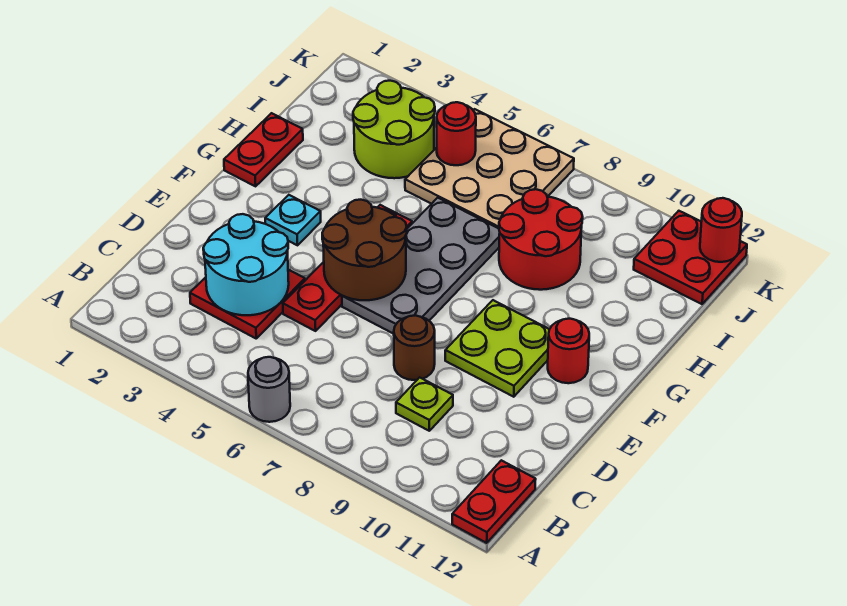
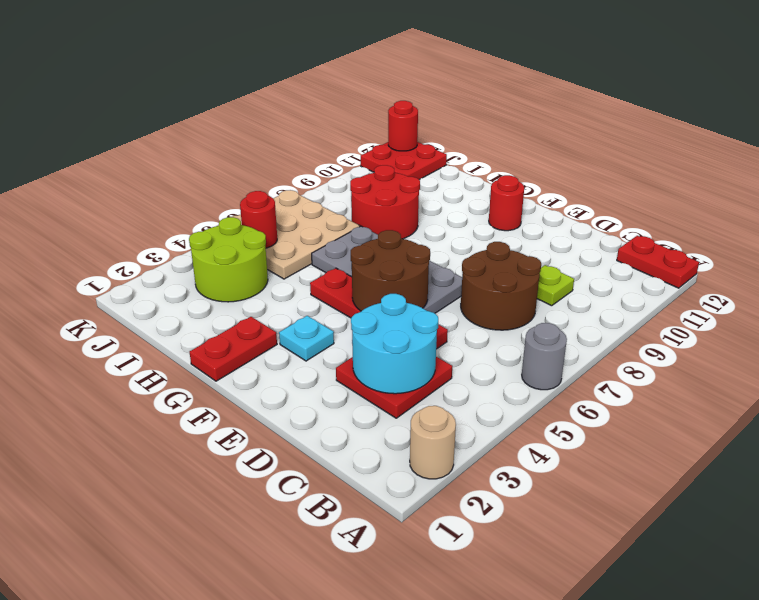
none -> tan 1x1 round brick [410,406,456,479]
brown 1x1 round brick [394,315,435,380] -> brown 2x2 round brick [461,242,541,330]
lime 2x2 plate [445,300,549,397] -> none
red 1x2 plate [224,113,303,186] -> red 1x2 plate turned to [190,317,277,381]

